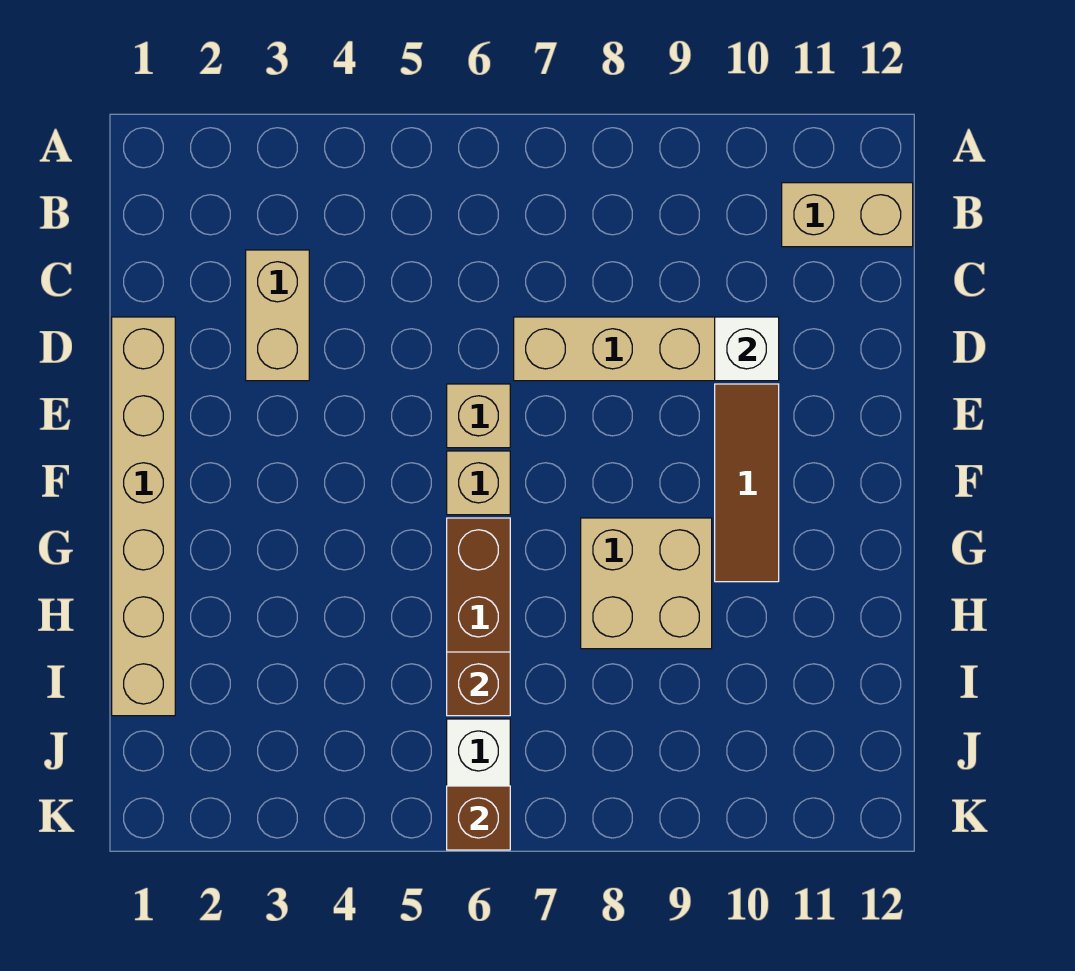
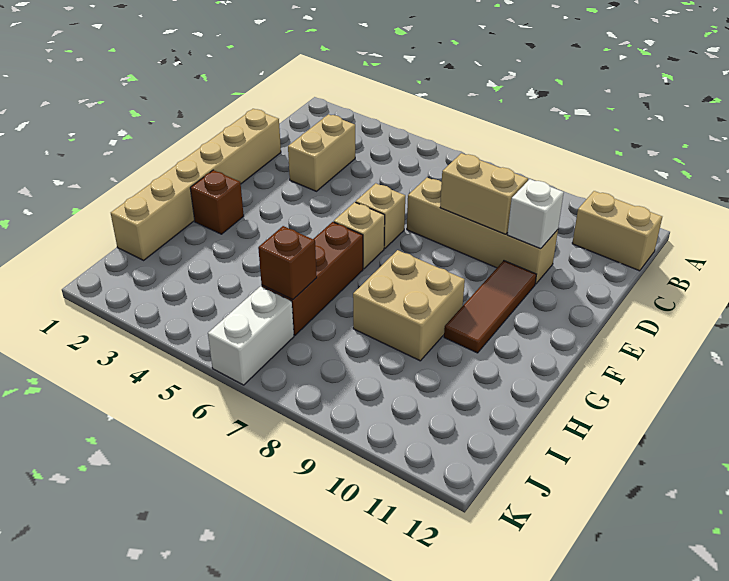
none -> tan 1x2 brick [440,153,528,234]
brown 1x1 brick [447,786,510,850] -> brown 1x1 brick moved to [190,170,244,234]

